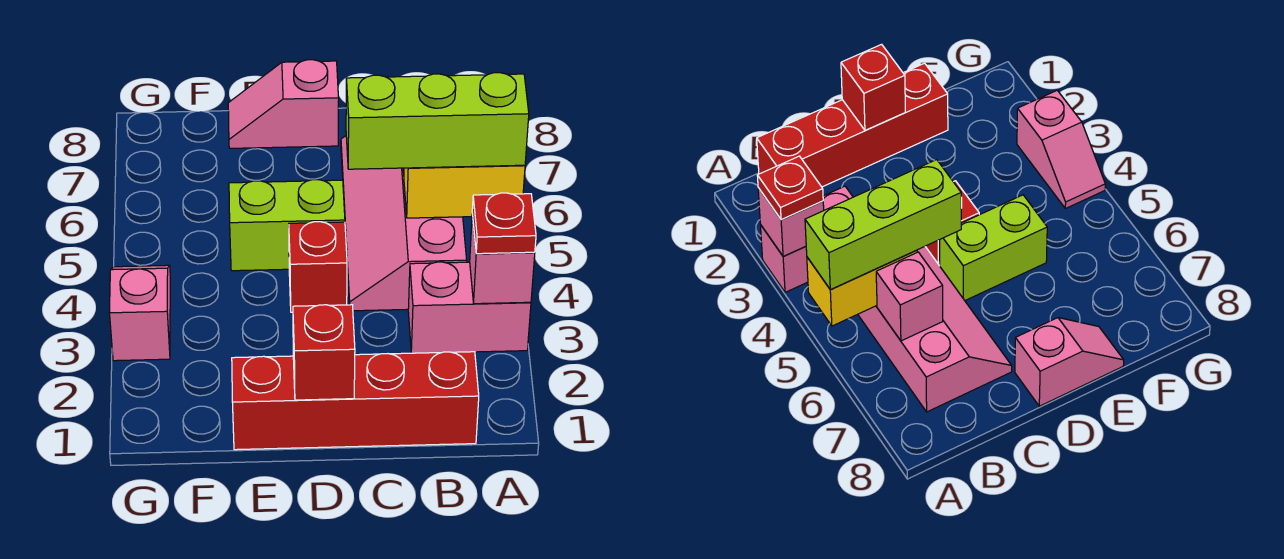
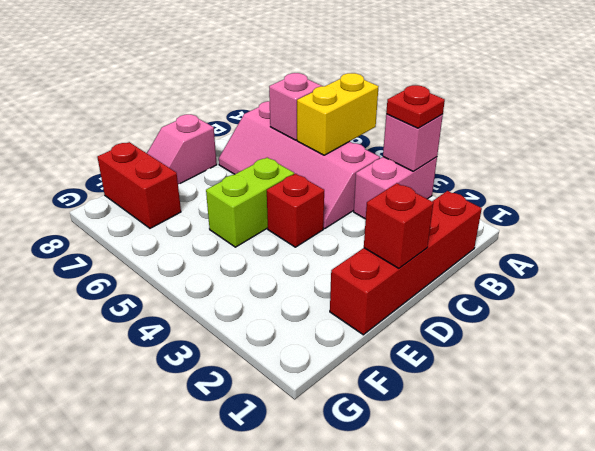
lime 1x3 brick [346,73,529,169] -> none
none -> red 1x2 brick [97,142,181,228]
pink 1x2 slope [109,265,170,361] -> none

